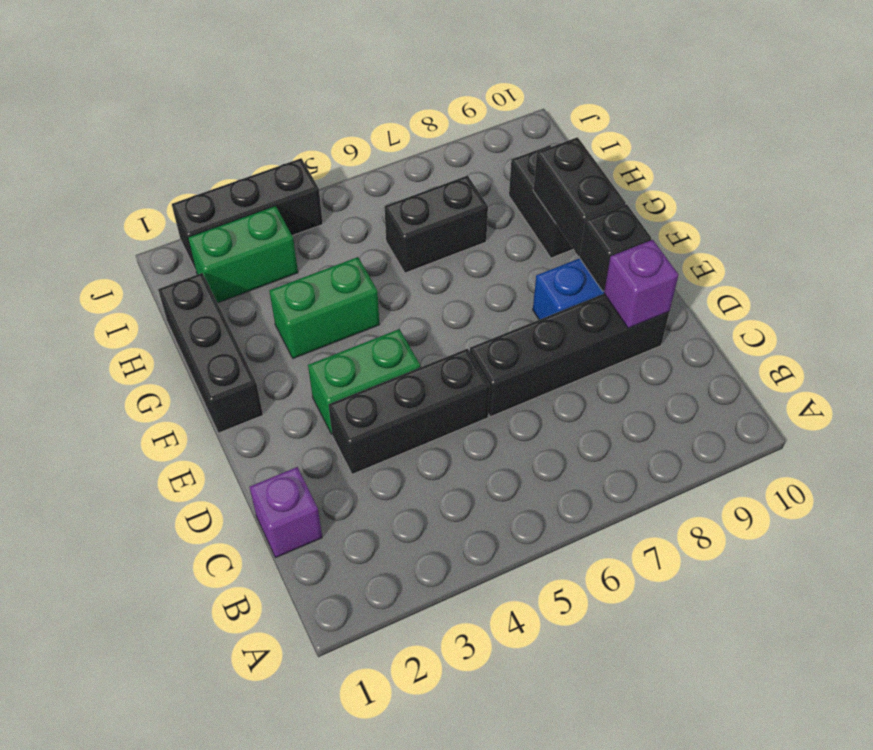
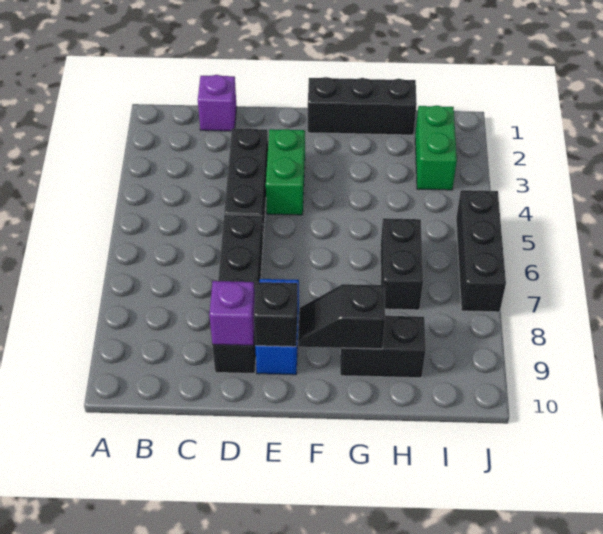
black 1x2 brick [533,137,626,256] -> black 1x2 slope [298,284,385,349]
green 1x2 brick [269,257,380,358] -> none
black 1x3 brick [172,158,323,271] -> black 1x3 brick moved to [456,190,506,312]

